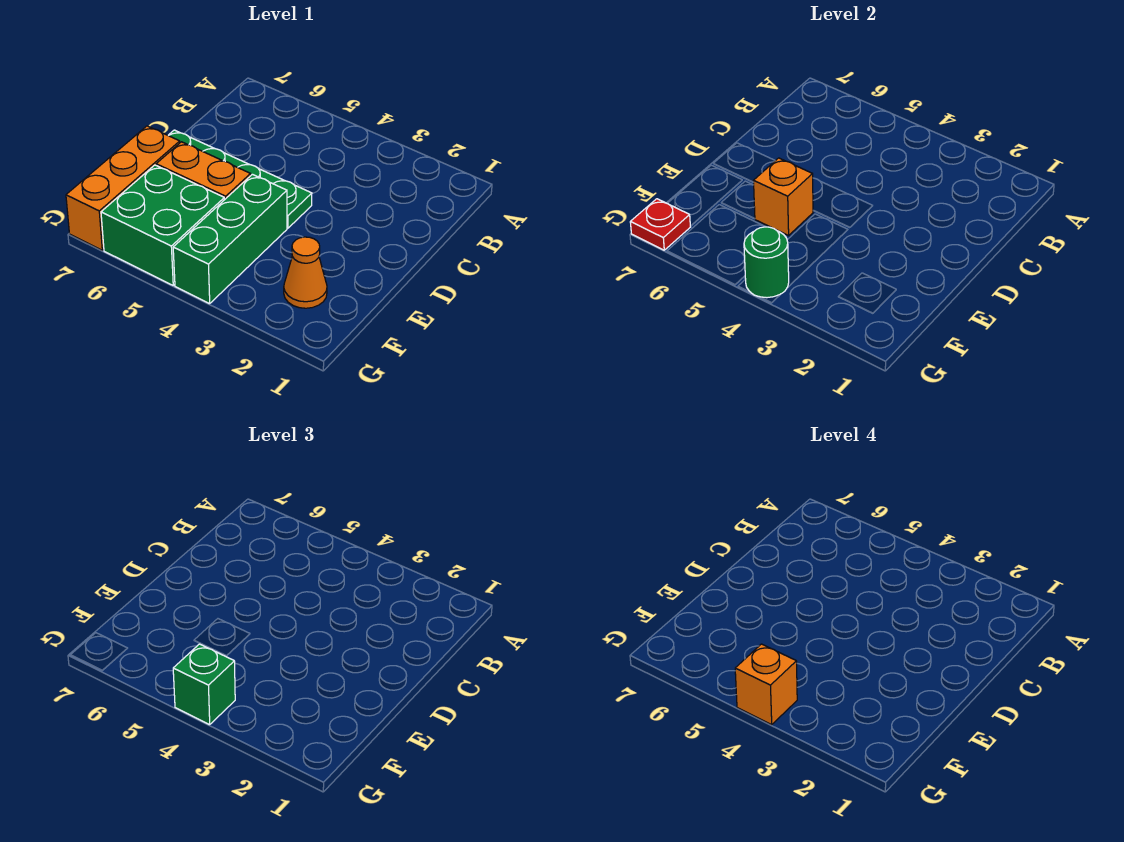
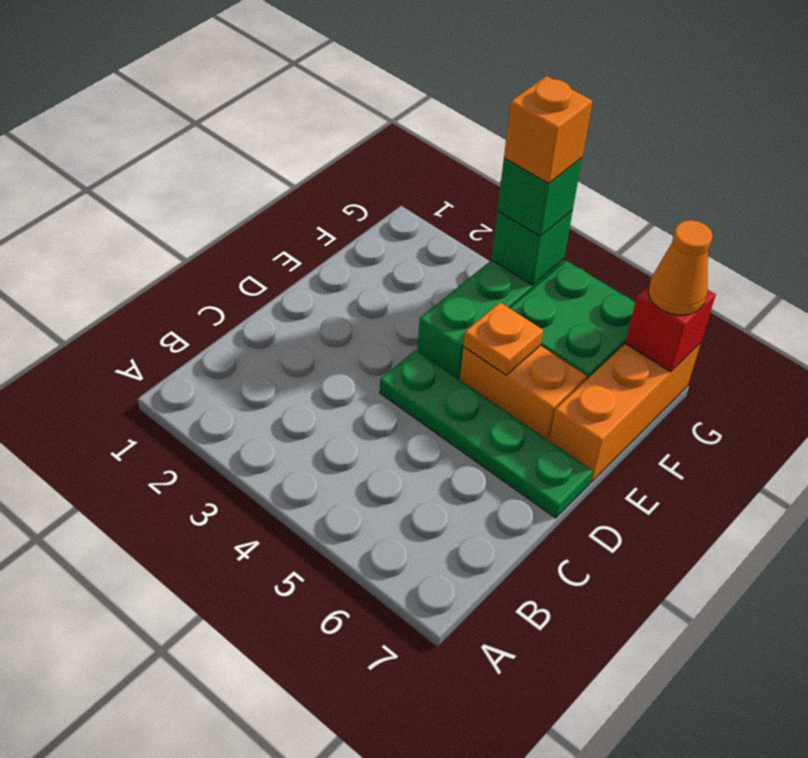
orange 1x1 brick [753,158,813,235] -> orange 1x1 plate [463,303,543,375]
orange 1x1 cone [284,237,327,308] -> orange 1x1 cone moved to [648,220,713,315]
green 1x1 round brick [744,227,789,298] -> green 1x1 brick [491,211,573,285]
red 1x1 plate [630,199,690,250] -> red 1x1 brick [625,284,716,372]

